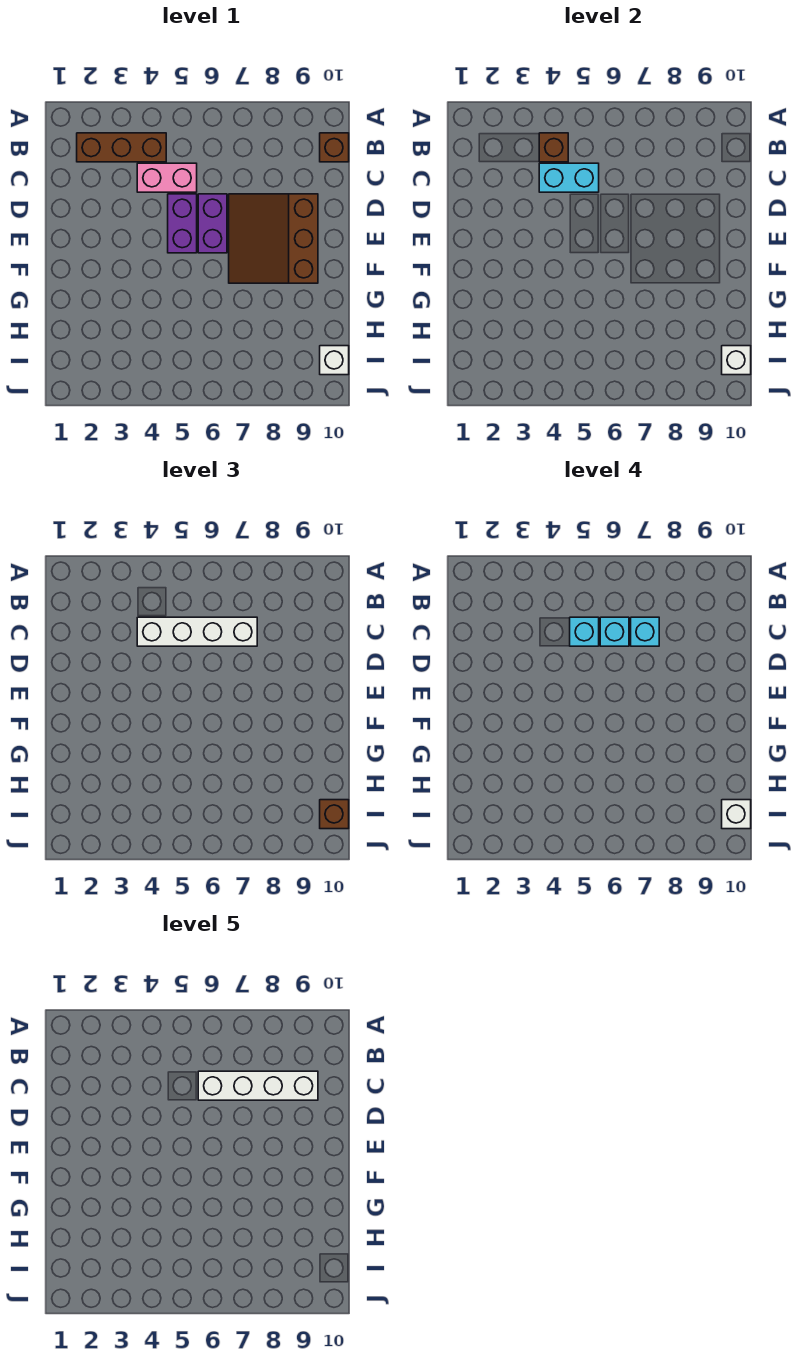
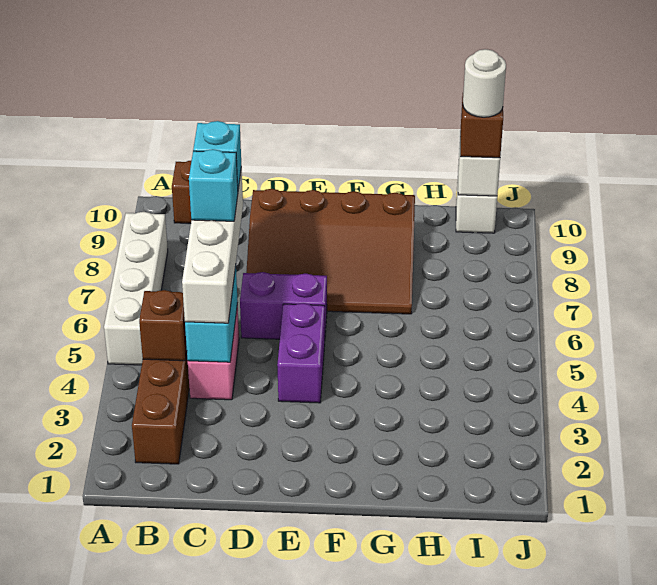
cyan 1x1 brick [570,617,599,646] -> none
white 1x4 brick [198,1071,318,1100] -> white 1x4 brick moved to [104,212,168,365]
purple 1x2 brick [168,194,197,253] -> purple 1x2 brick turned to [277,303,325,403]
brown 3x3 slope [229,194,318,283] -> brown 3x4 slope [246,189,415,314]
white 1x1 brick [722,800,751,829] -> white 1x1 round brick [463,49,506,117]

